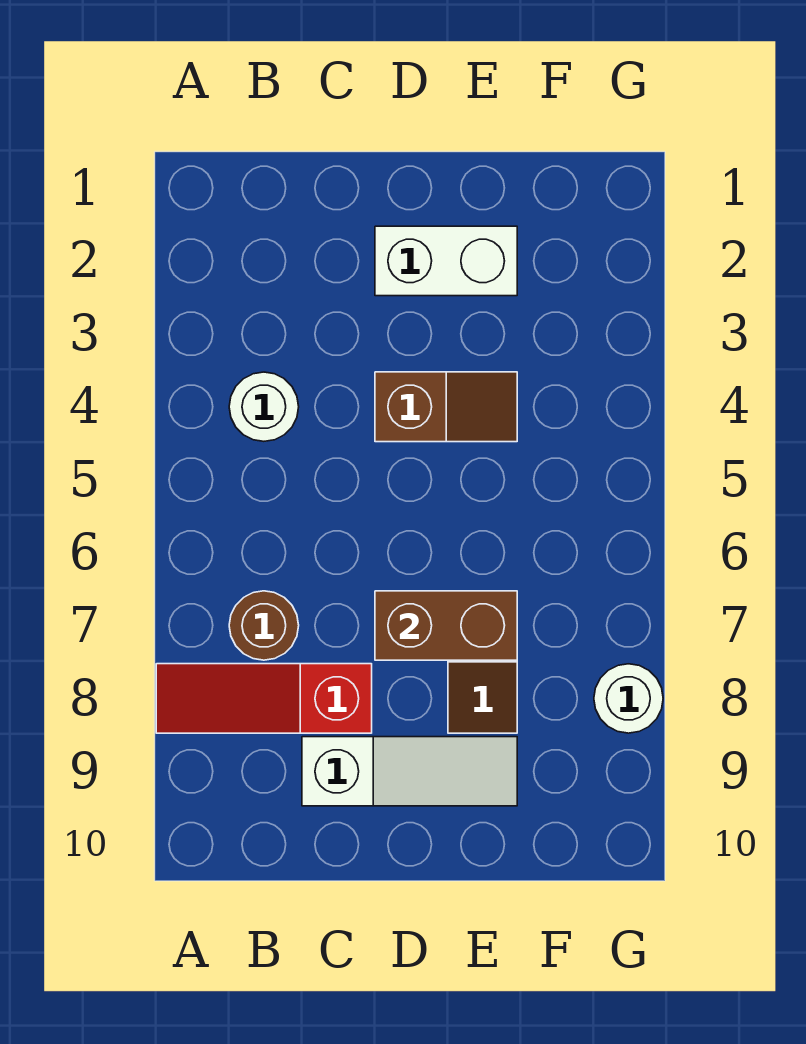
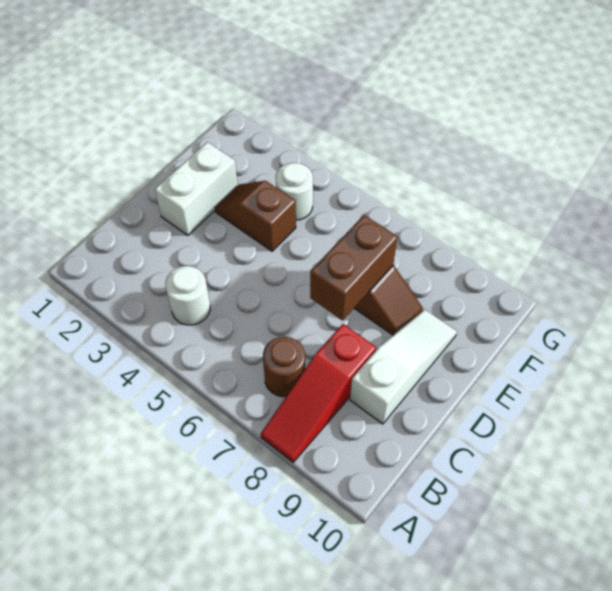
brown 1x2 slope [375,372,517,442] -> brown 1x2 slope turned to [215,181,296,251]
white 1x1 round brick [594,664,663,733] -> white 1x1 round brick moved to [275,163,313,220]

